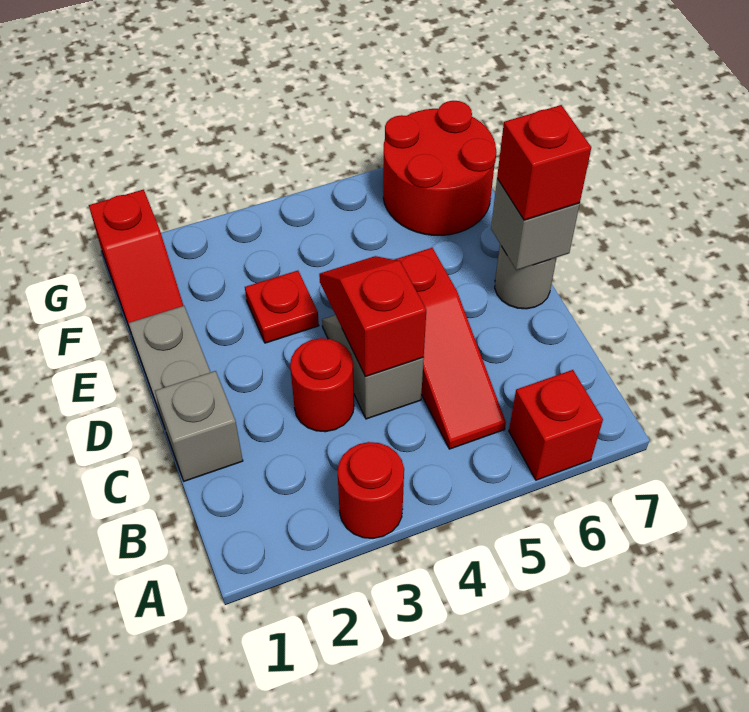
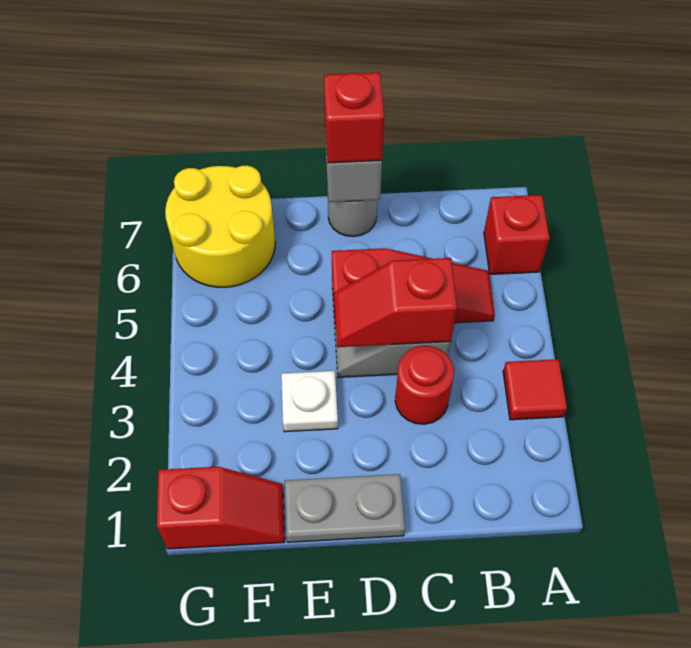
red 1x1 round brick [338,442,404,538] -> red 1x1 tile [503,359,567,420]
grey 1x1 brick [155,371,243,481] -> none
red 1x1 plate [245,271,319,343] -> white 1x1 plate [281,371,338,432]
red 2x2 round brick [383,101,496,235] -> yellow 2x2 round brick [165,165,275,287]

